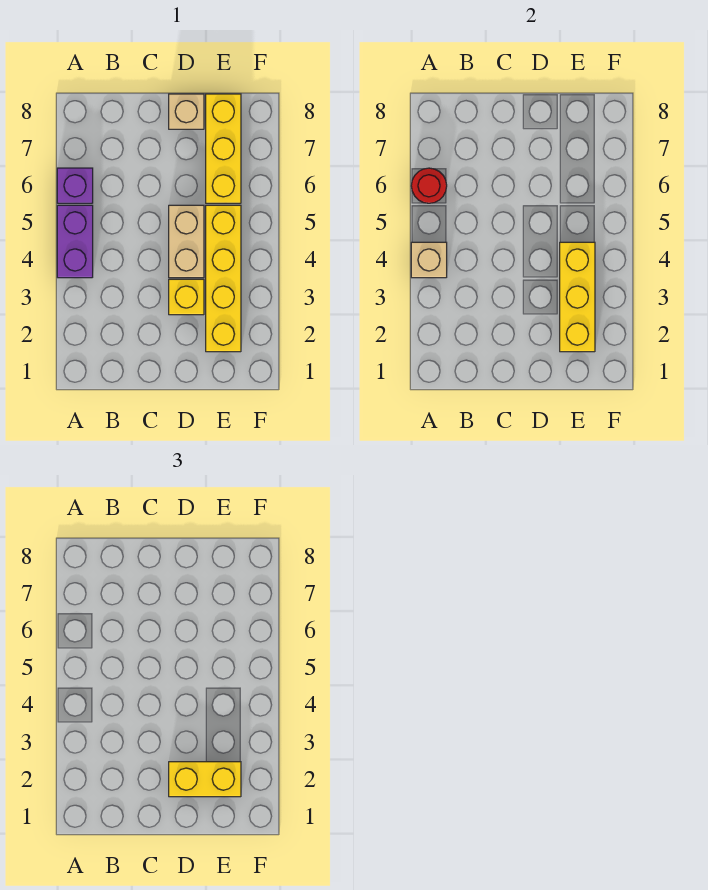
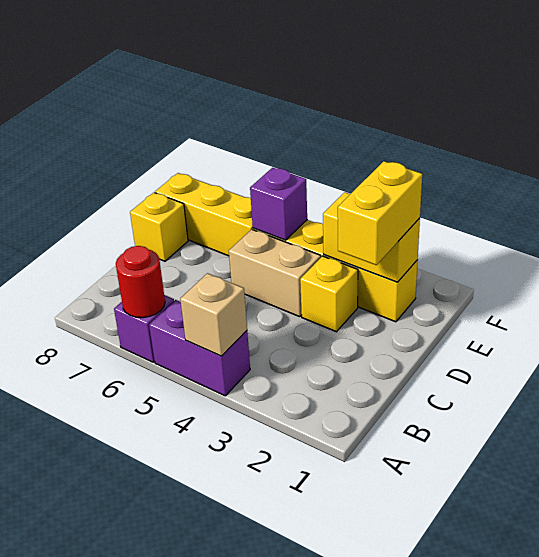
tan 1x1 brick [169,94,204,129] -> yellow 1x1 brick [130,193,188,261]
yellow 1x3 brick [560,242,595,352] -> yellow 1x2 brick [323,192,420,282]
none -> purple 1x1 brick [250,168,307,240]

